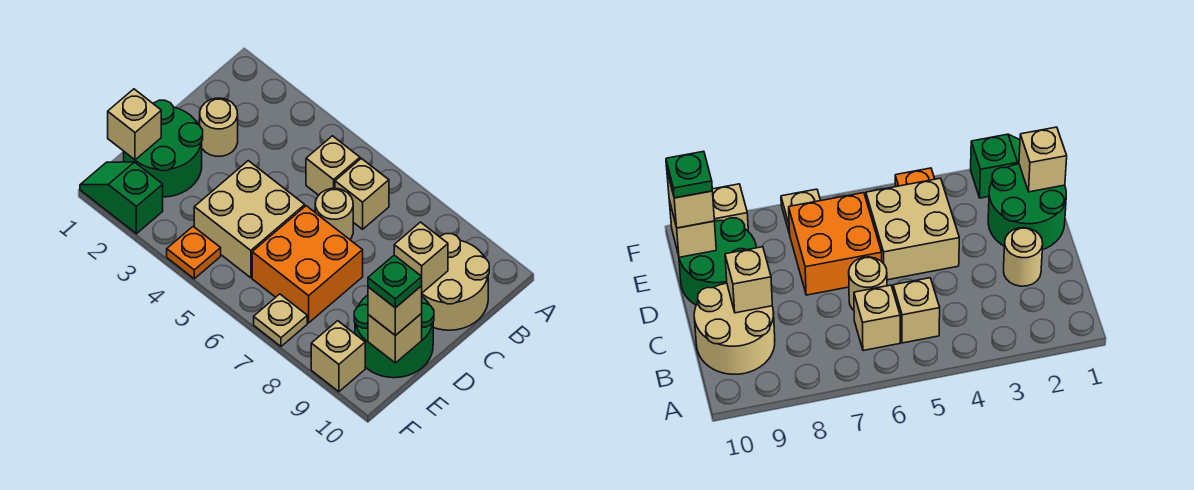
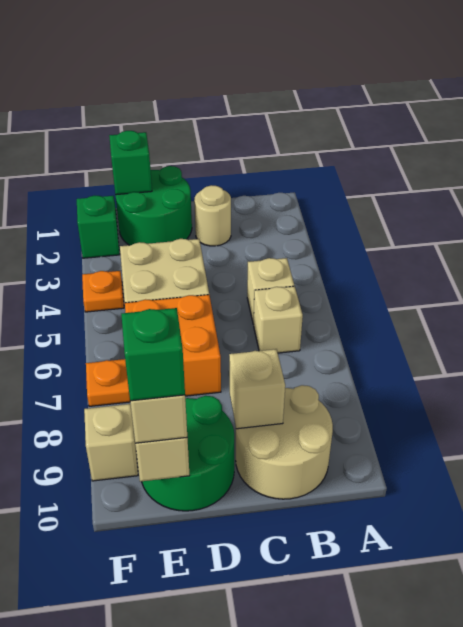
tan 1x1 round brick [315,189,353,239] -> none
tan 1x1 brick [108,89,161,160] -> green 1x1 brick [109,131,152,195]
green 1x1 plate [368,255,422,308] -> green 1x1 brick [121,308,185,401]
tan 1x1 plate [254,294,307,346] -> orange 1x1 plate [86,359,130,406]

